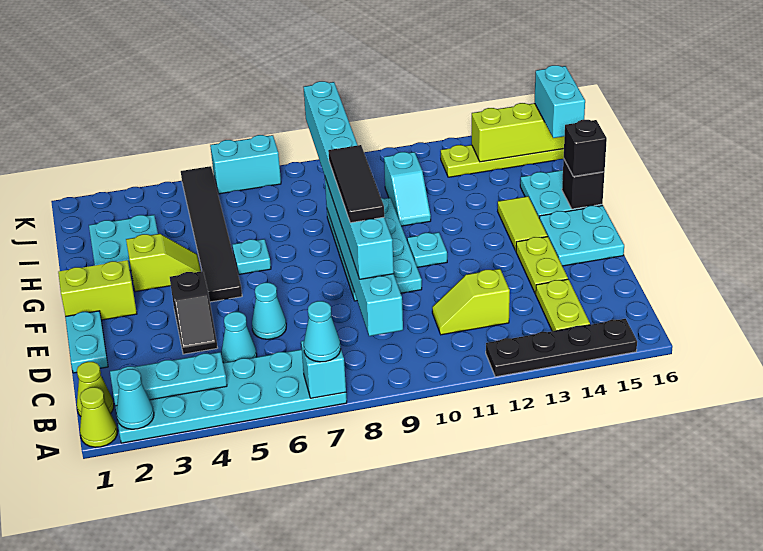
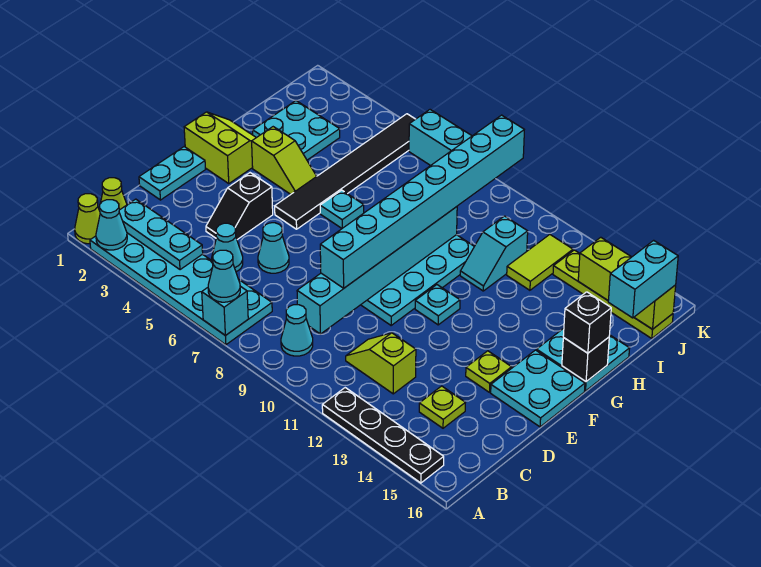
none -> cyan 1x1 cone [281,305,313,356]
lime 1x2 plate [536,279,590,331] -> lime 1x1 plate [419,386,465,428]
lime 1x2 plate [516,236,568,294] -> lime 1x1 plate [466,351,512,392]
black 1x3 tile [328,145,384,223] -> none
lime 1x2 tile [498,196,547,251] -> lime 1x2 tile moved to [507,235,573,290]

